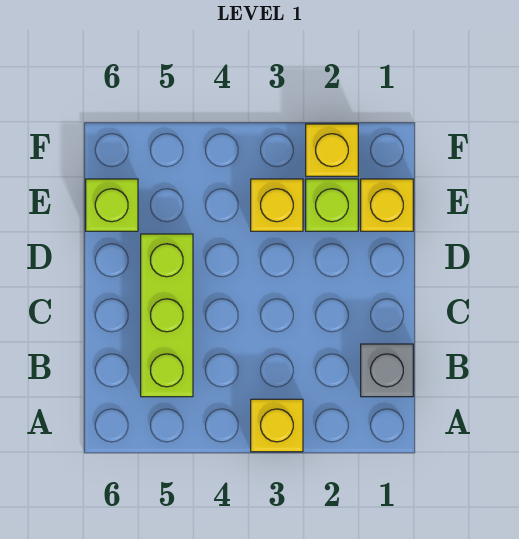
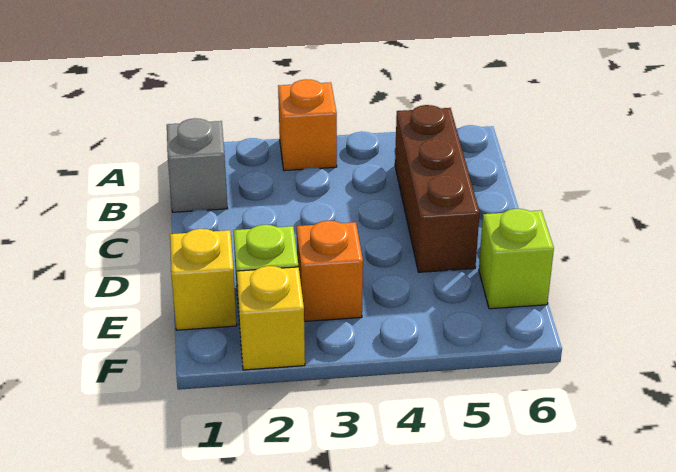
yellow 1x1 brick [251,399,303,452] -> orange 1x1 brick [278,79,337,171]
lime 1x3 brick [141,234,193,397] -> brown 1x3 brick [395,105,480,272]
yellow 1x1 brick [251,179,303,231] -> orange 1x1 brick [296,221,363,321]

